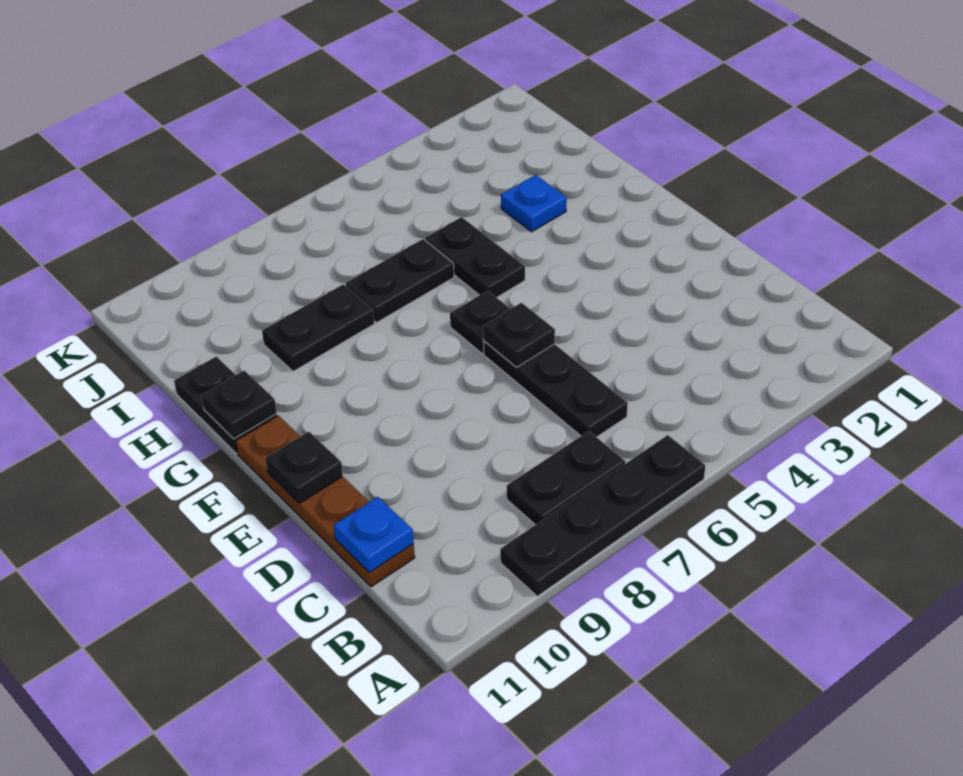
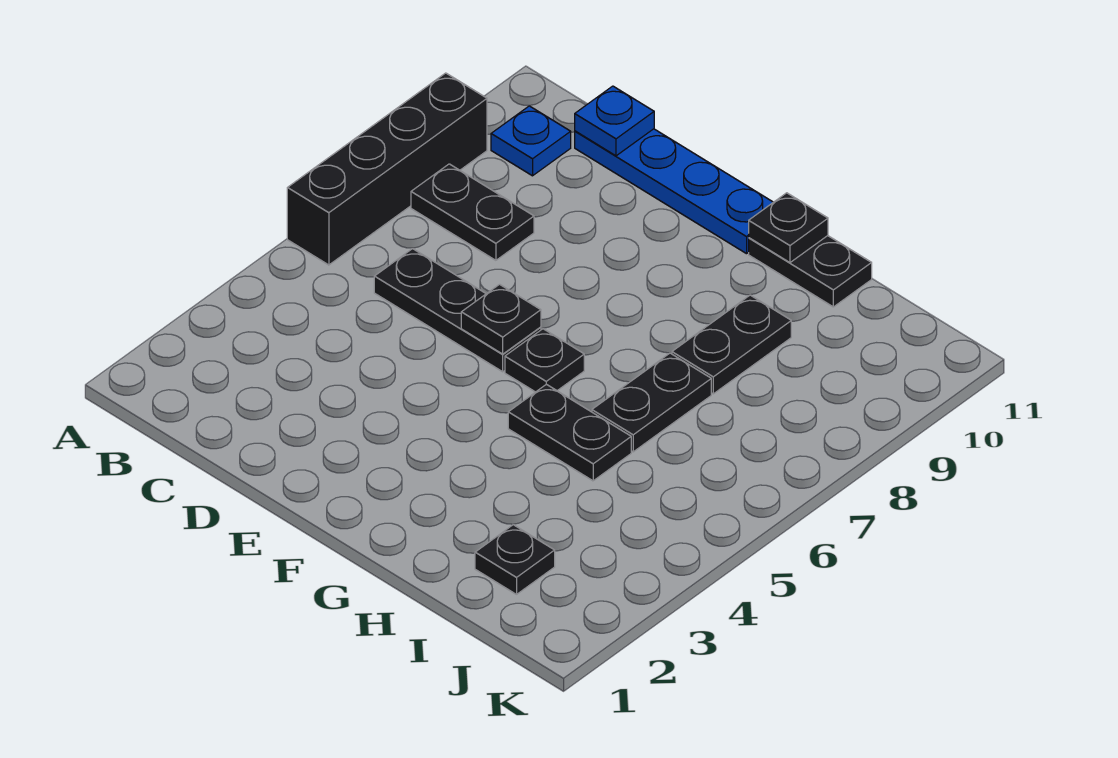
black 1x4 plate [500,435,705,596] -> black 1x4 brick [287,73,487,265]
black 1x2 plate [507,431,625,525] -> black 1x2 plate turned to [411,164,534,260]
brown 1x4 plate [235,415,415,587] -> blue 1x4 plate [575,129,773,254]
black 1x1 plate [265,432,343,503] -> black 1x1 plate moved to [475,525,555,594]
blue 1x1 plate [501,175,567,232] -> blue 1x1 plate moved to [491,106,571,176]

